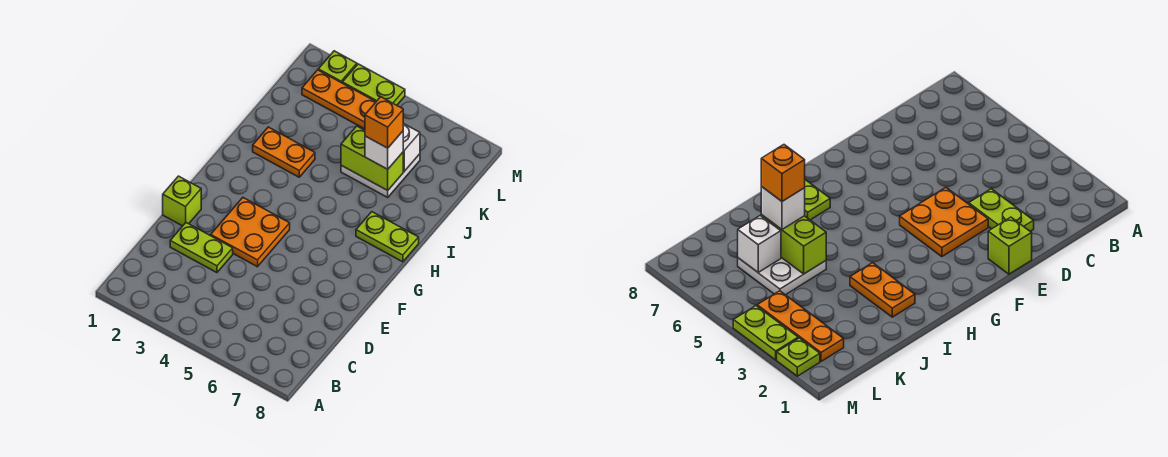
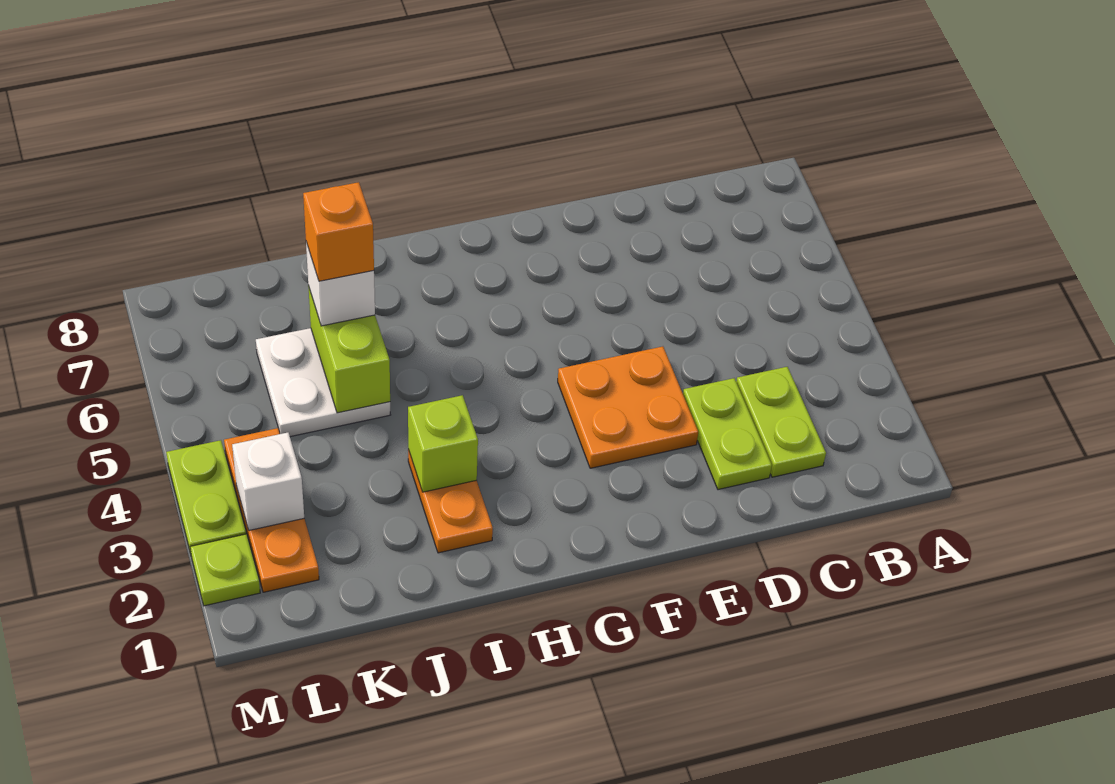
lime 1x1 brick [163,176,201,226] -> lime 1x1 brick moved to [408,395,478,492]
lime 1x2 plate [356,212,419,262] -> lime 1x2 plate moved to [736,367,826,477]
white 1x1 brick [403,123,420,171] -> white 1x1 brick moved to [232,432,304,530]

